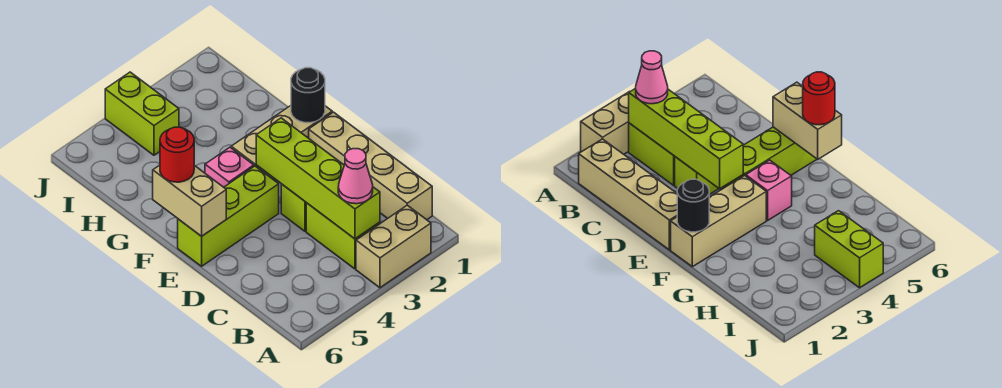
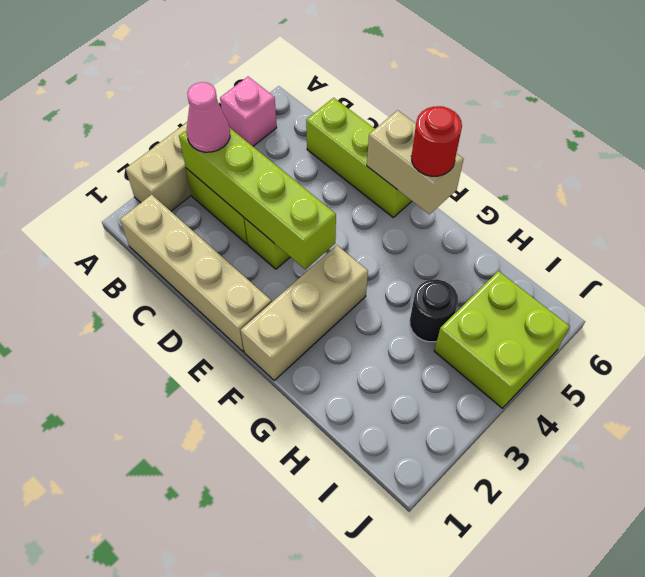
lime 1x3 brick [178,166,279,266] -> lime 1x3 brick turned to [306,98,412,217]
black 1x1 round brick [291,68,325,123] -> black 1x1 round brick moved to [410,279,458,342]
pink 1x1 brick [205,147,254,187] -> pink 1x1 brick moved to [220,77,277,146]
lime 1x2 brick [105,72,179,155] -> lime 2x2 brick [434,271,570,408]

